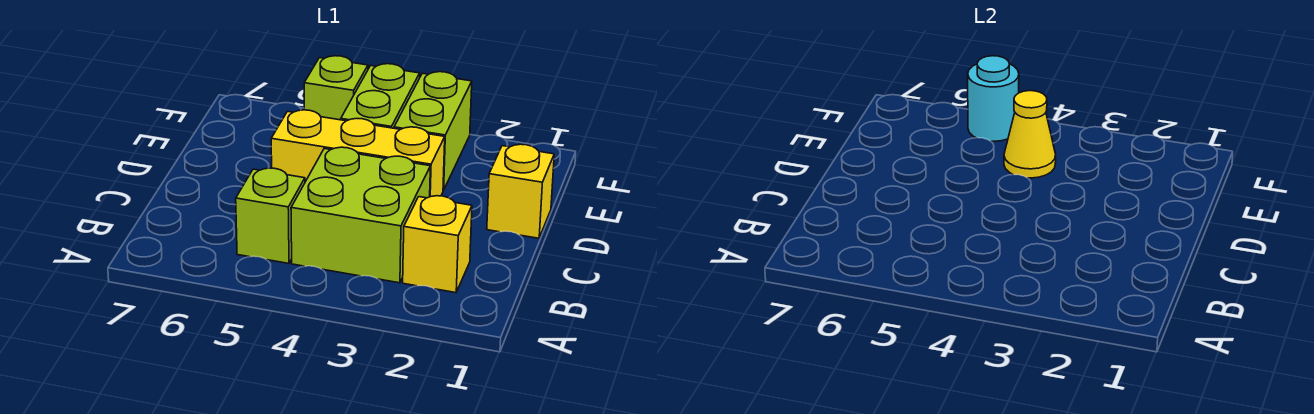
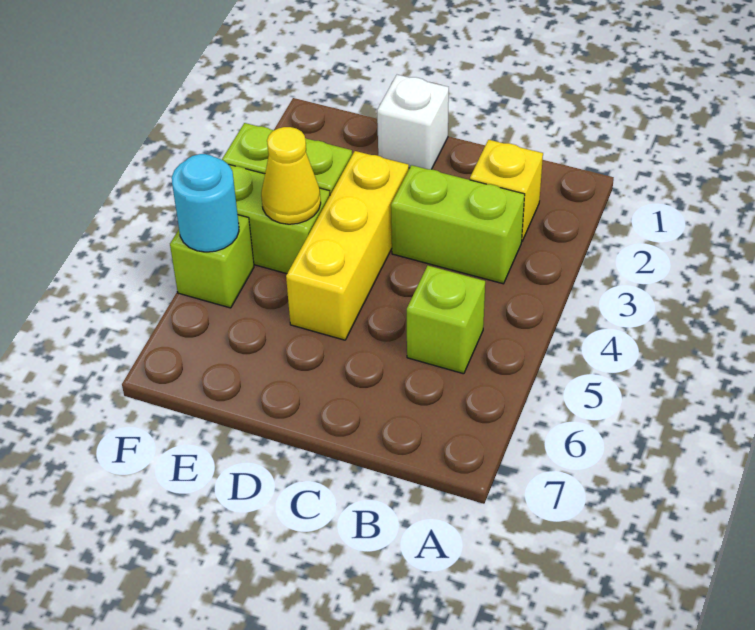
lime 2x2 brick [291,147,430,283] -> lime 1x2 brick [391,165,525,284]
yellow 1x1 brick [487,144,554,238] -> white 1x1 brick [377,75,449,169]

